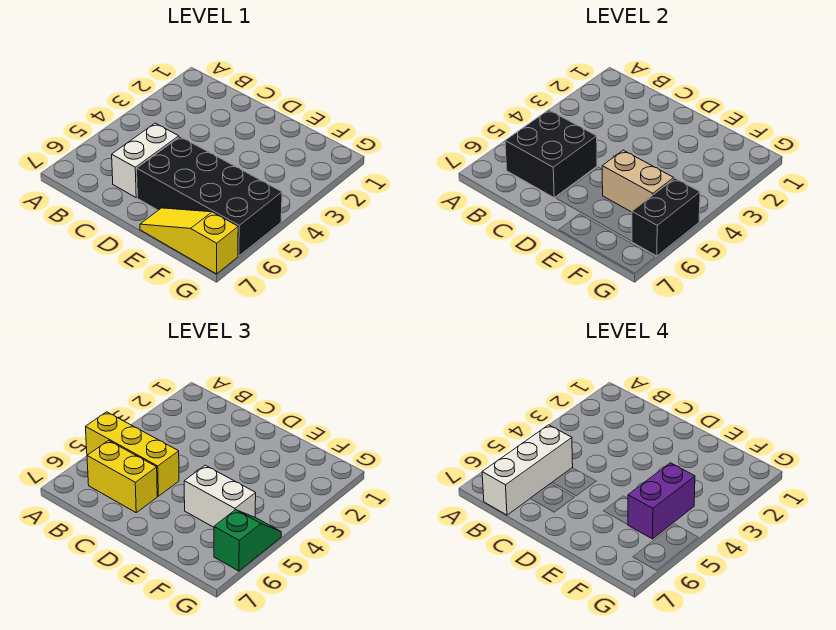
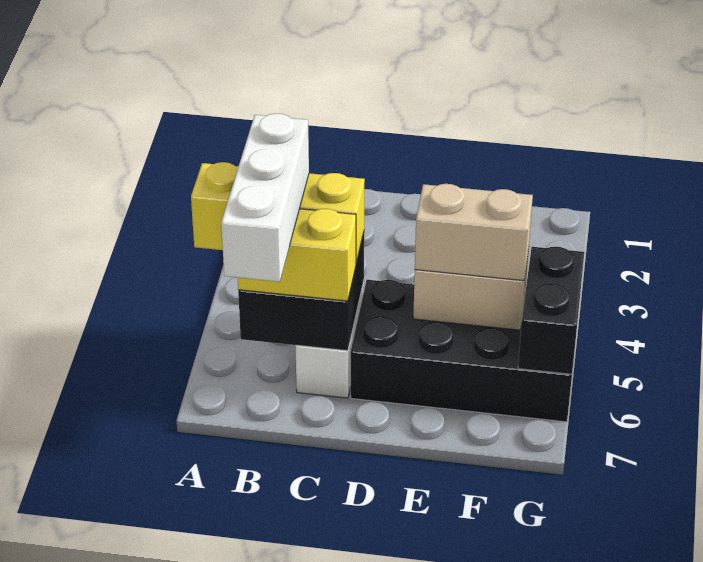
white 1x2 brick [184,465,256,527] -> tan 1x2 brick [415,184,533,281]
yellow 1x3 slope [140,208,238,274] -> none
purple 1x2 brick [628,463,695,539] -> none
green 1x2 slope [214,510,281,571] -> none

